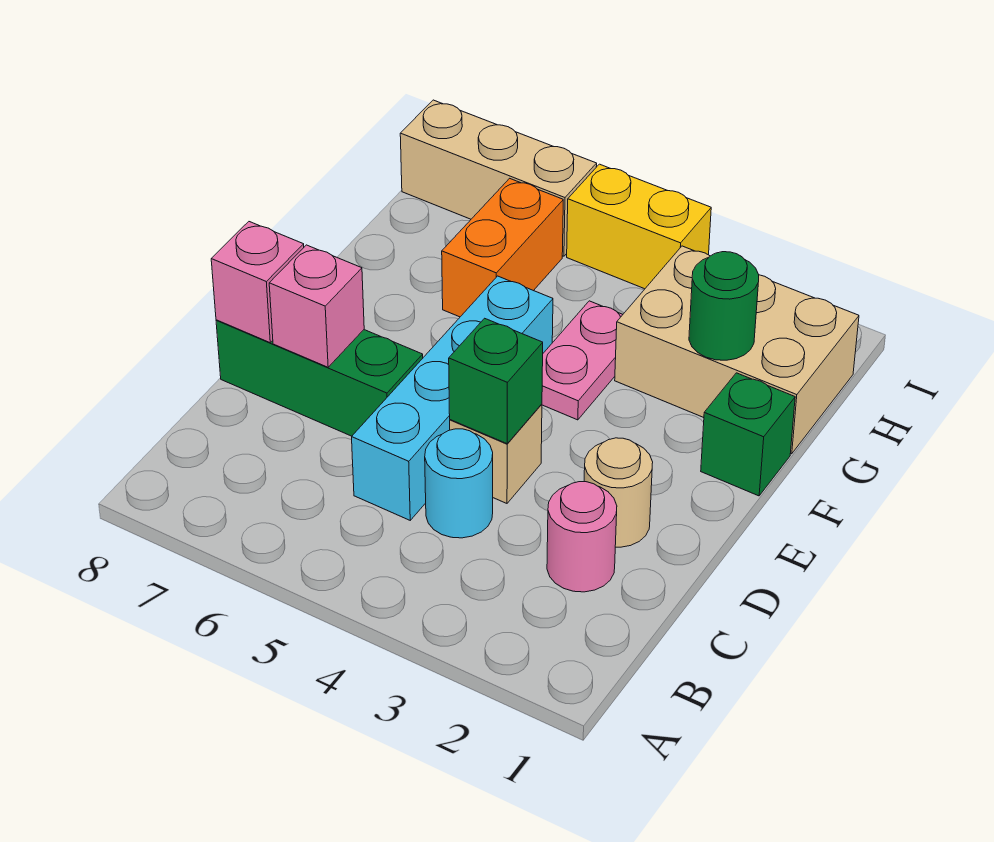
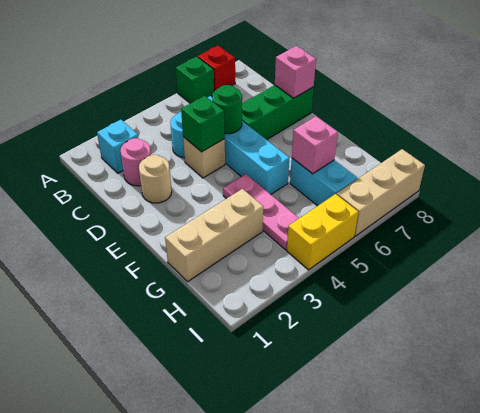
none -> red 1x1 brick [198,46,235,91]
none -> cyan 1x1 brick [97,120,138,173]
pink 1x1 brick [269,245,364,367] -> pink 1x1 brick moved to [292,116,338,174]
green 1x1 brick [701,373,795,496] -> green 1x1 brick moved to [176,57,214,103]
pink 1x2 plate [542,301,623,420] -> pink 1x3 plate [223,174,299,250]
tan 2x3 brick [615,246,859,454] -> tan 1x3 brick [165,189,263,282]
green 1x1 round brick [689,252,759,360] -> green 1x1 round brick moved to [212,85,242,134]
orange 1x2 brick [442,178,563,317] -> cyan 1x2 brick [290,158,357,206]

